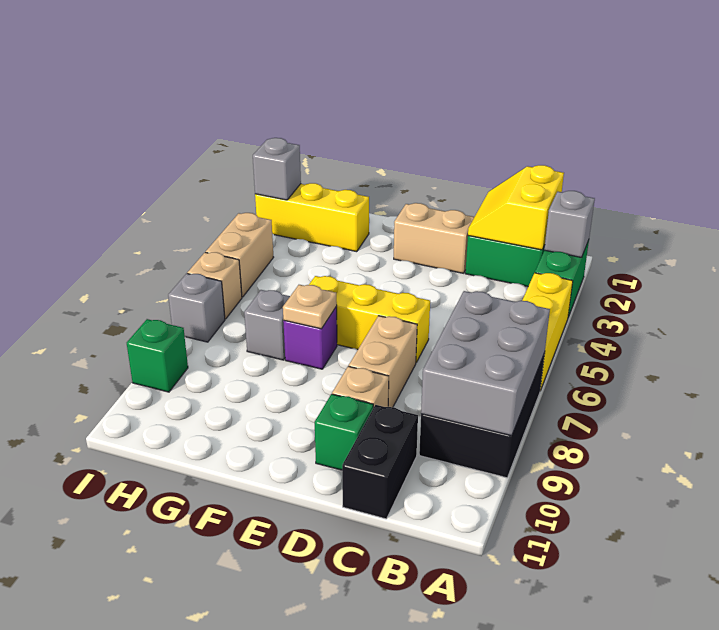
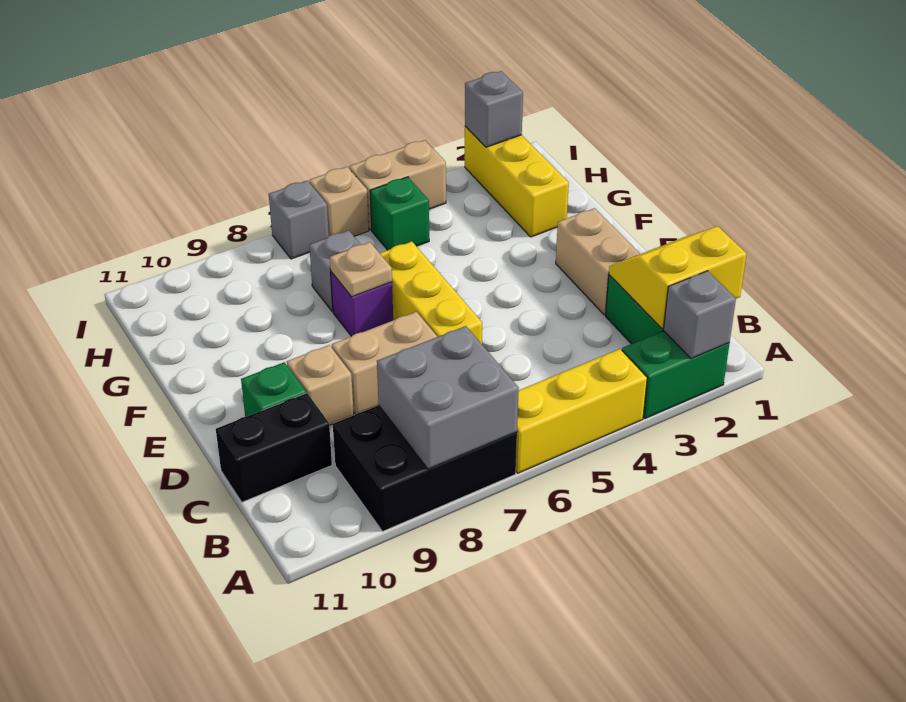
grey 2x3 brick [421,291,550,436] -> grey 2x2 brick [377,326,519,469]
green 1x1 brick [127,319,188,392] -> green 1x1 brick moved to [370,177,429,250]

